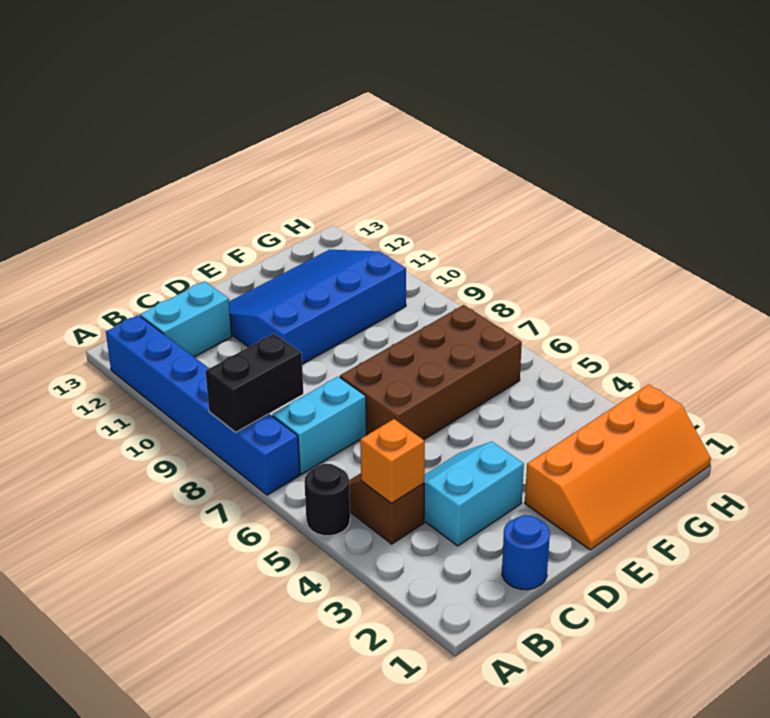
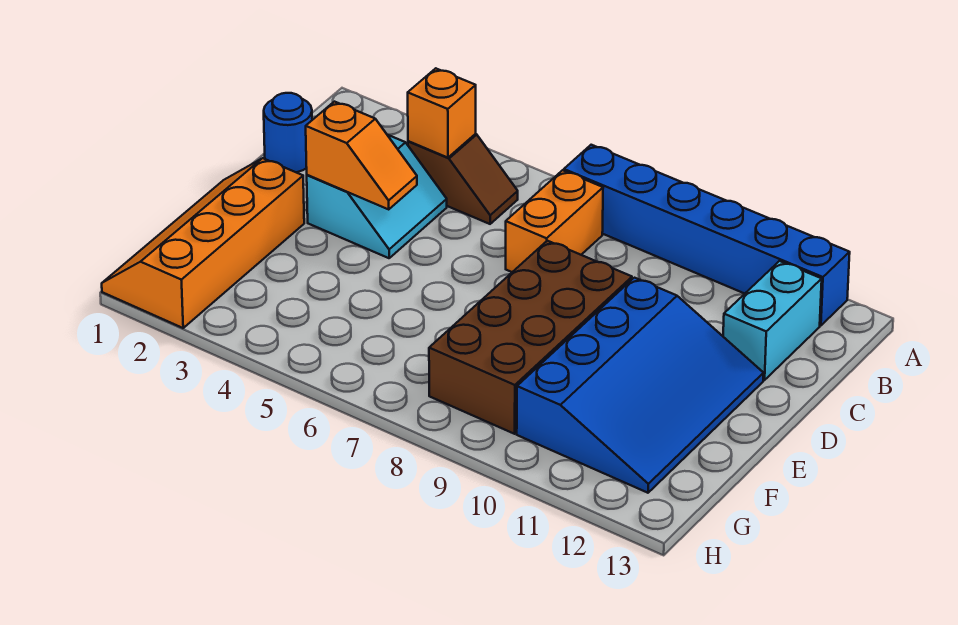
black 1x1 round brick [304,464,350,536] -> none
black 1x2 brick [205,334,303,432] -> none
cyan 1x2 brick [272,376,367,474] -> orange 1x2 brick [506,170,603,272]
none -> orange 1x2 slope [306,102,417,209]
brown 2x4 brick [340,305,522,440] -> brown 2x4 brick moved to [429,241,632,434]

